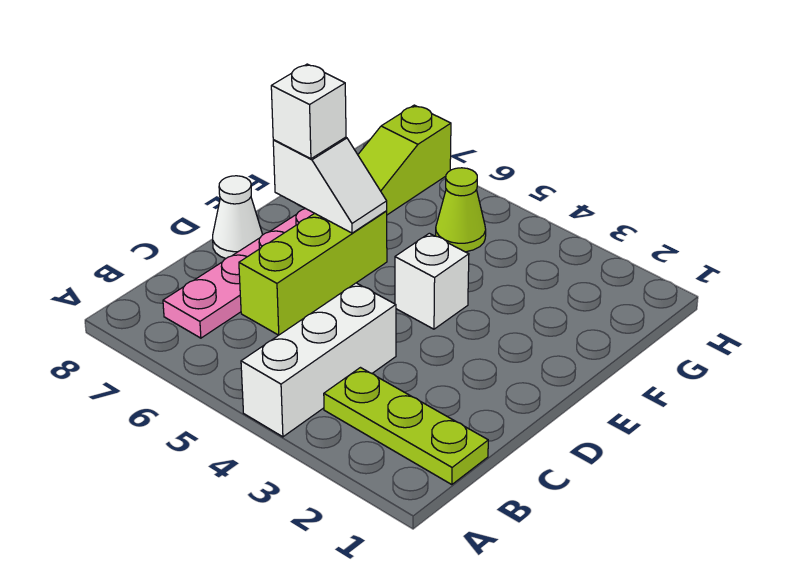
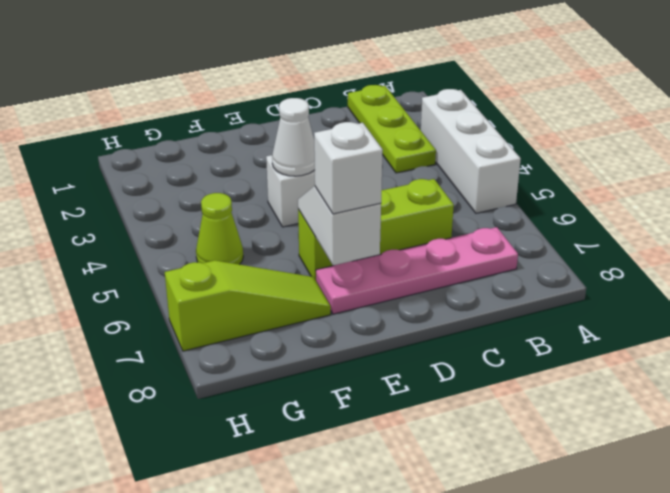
white 1x3 brick [241,283,396,437] -> white 1x3 brick turned to [421,89,521,213]
white 1x1 cone [213,176,262,258] -> white 1x1 cone moved to [272,98,315,176]

